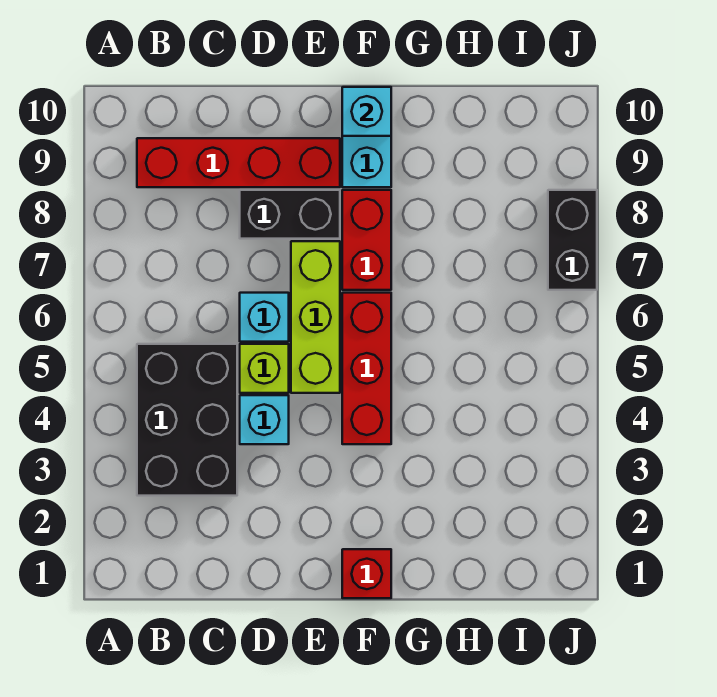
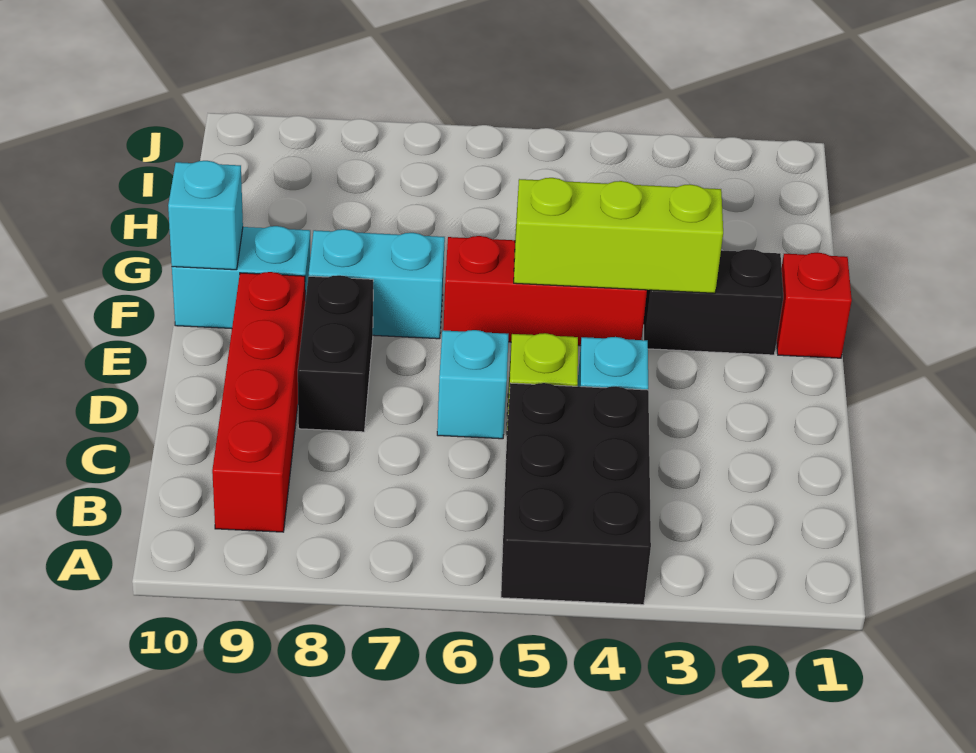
black 2x3 brick [137,344,237,496] -> black 2x3 brick turned to [501,383,651,605]
lime 1x3 brick [291,241,340,393] -> lime 1x3 brick moved to [514,178,723,293]
red 1x2 brick [342,190,391,290] -> cyan 1x2 brick [309,229,445,339]
black 1x2 brick [548,190,597,290] -> black 1x2 brick moved to [643,249,783,355]

